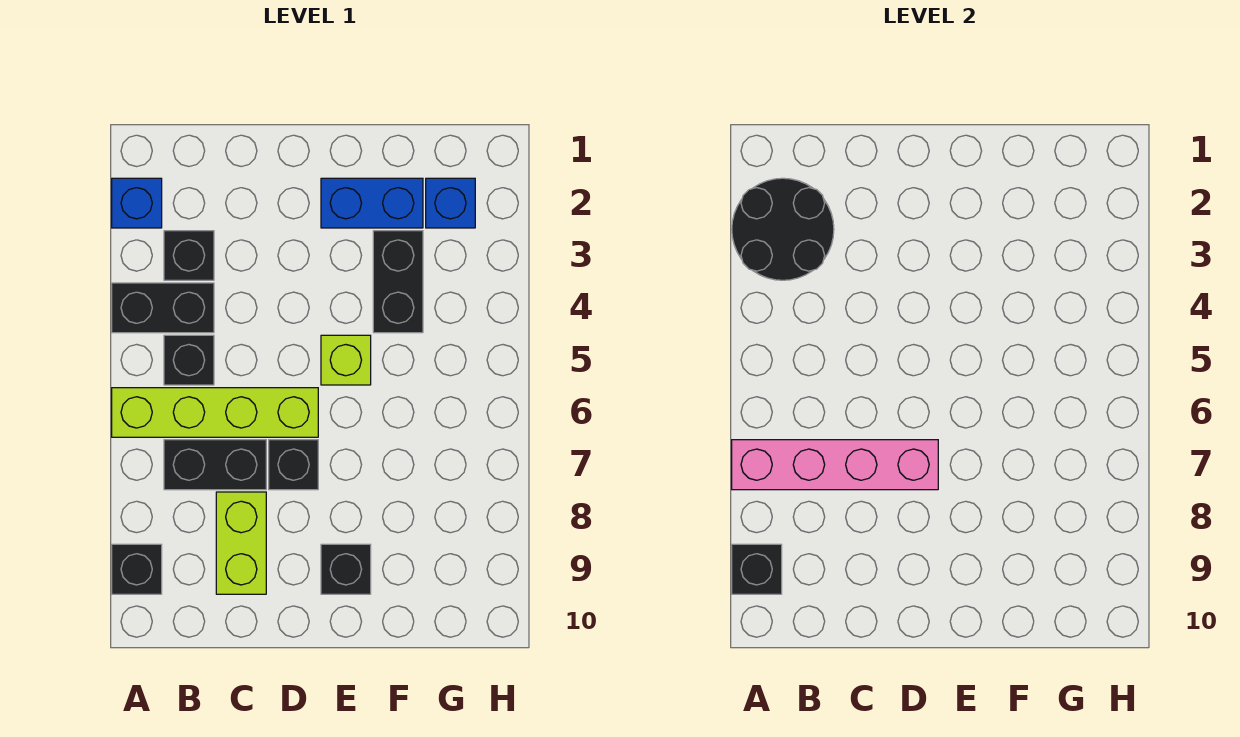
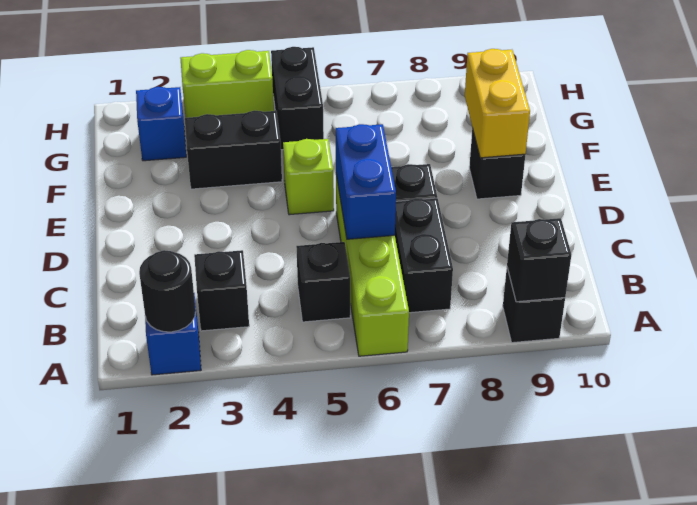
black 2x2 round brick [732,178,834,280] -> black 1x1 round brick [139,250,196,332]
black 1x2 brick [112,283,214,333] -> black 1x2 brick moved to [271,47,324,150]
pink 1x4 brick [732,440,938,490] -> none
lime 1x2 brick [216,492,266,594] -> lime 1x2 brick moved to [180,50,274,118]
blue 1x2 brick [321,178,423,228] -> blue 1x2 brick moved to [336,124,396,239]
none -> yellow 1x2 brick [465,49,530,158]

